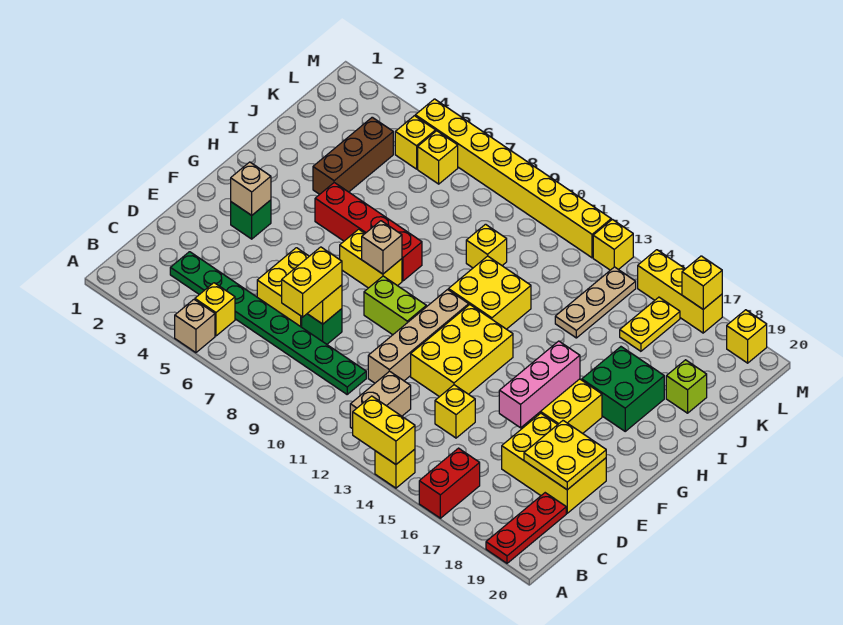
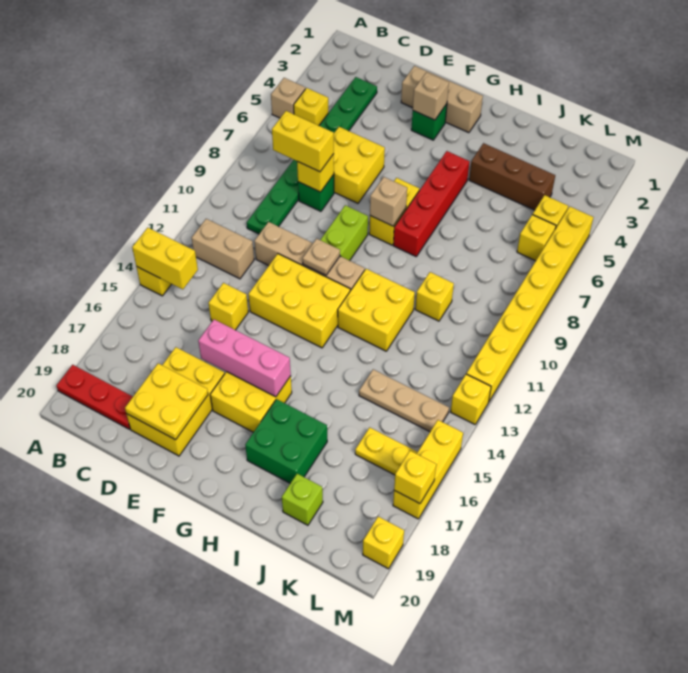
yellow 1x2 brick [353,396,415,464] -> yellow 1x2 brick turned to [132,228,198,289]
red 1x2 brick [419,448,480,518] -> none
none -> tan 1x3 brick [401,66,483,133]
none -> tan 1x1 plate [303,238,340,275]

